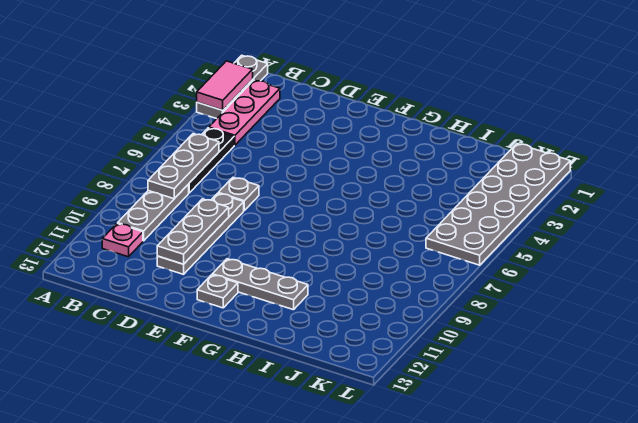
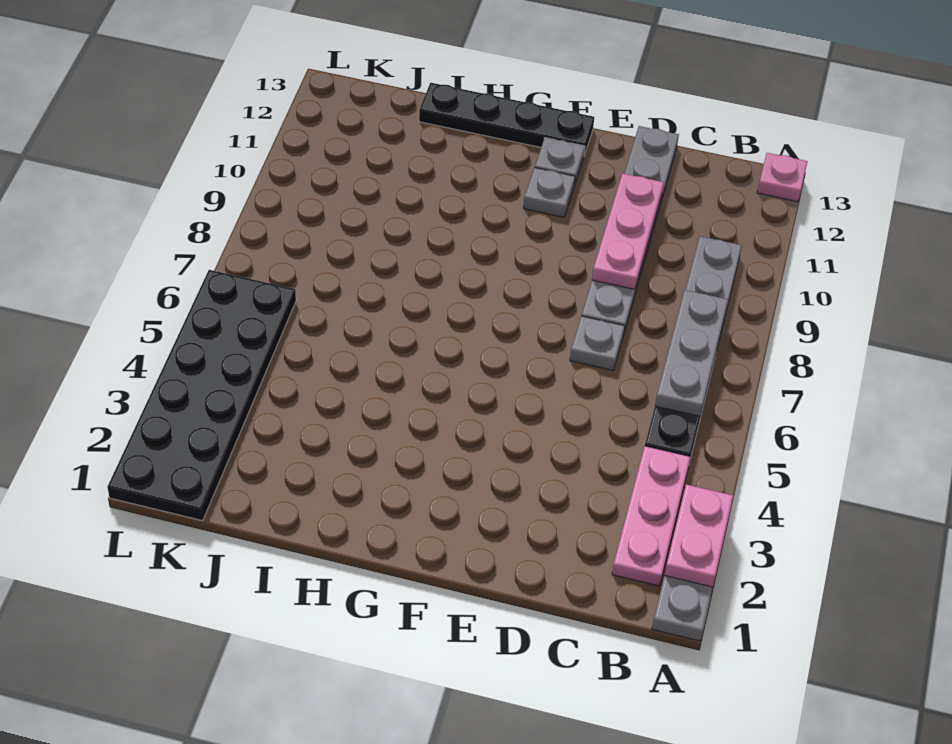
pink 1x2 tile [197,61,253,110] -> pink 1x2 plate [664,485,733,587]
pink 1x1 plate [102,224,143,257] -> pink 1x1 plate moved to [757,153,808,202]
grey 1x4 plate [157,193,244,274] -> grey 1x6 plate [582,126,679,332]
grey 1x3 plate [157,199,229,264] -> pink 1x3 plate [592,173,664,289]
grey 1x3 plate [212,259,308,310] -> grey 1x1 plate [523,168,575,217]
none -> black 1x4 plate [419,83,594,155]
grey 2x6 plate [426,144,570,265] -> black 2x6 plate [107,270,296,521]

